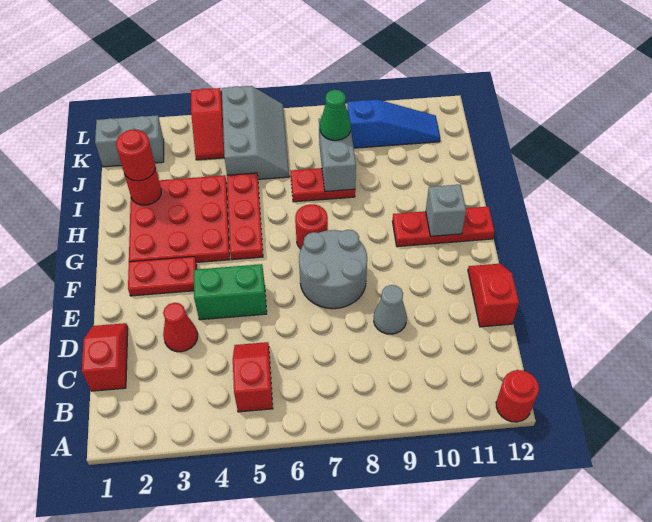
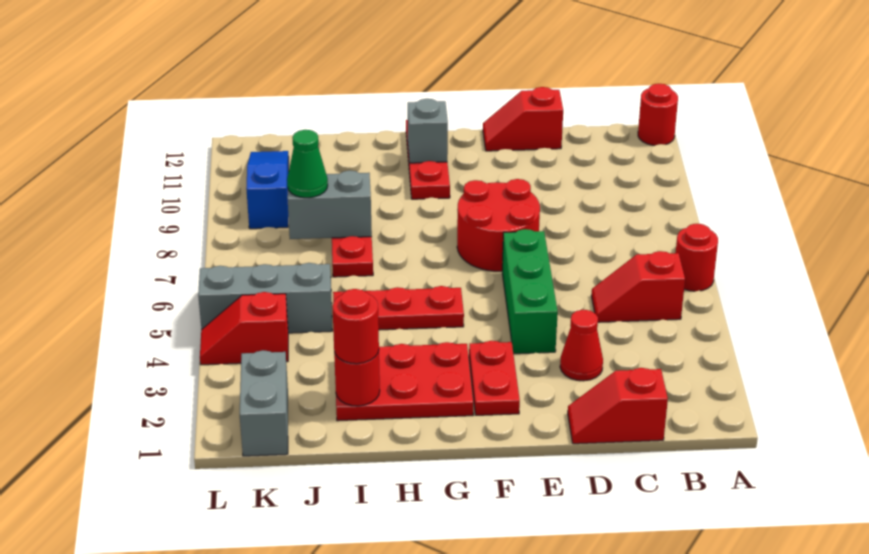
grey 1x1 cone [374,285,407,334] -> none
green 1x2 brick [194,264,267,320] -> green 1x3 brick [502,229,558,354]
grey 2x2 round brick [299,230,367,309] -> red 2x2 round brick [457,179,540,271]
red 3x3 plate [129,175,230,262] -> red 2x3 plate [336,342,473,421]
red 1x1 round brick [295,204,328,249] -> red 1x1 round brick moved to [676,224,718,291]
red 1x2 slope [191,88,224,160] -> red 1x2 slope turned to [200,292,288,365]

